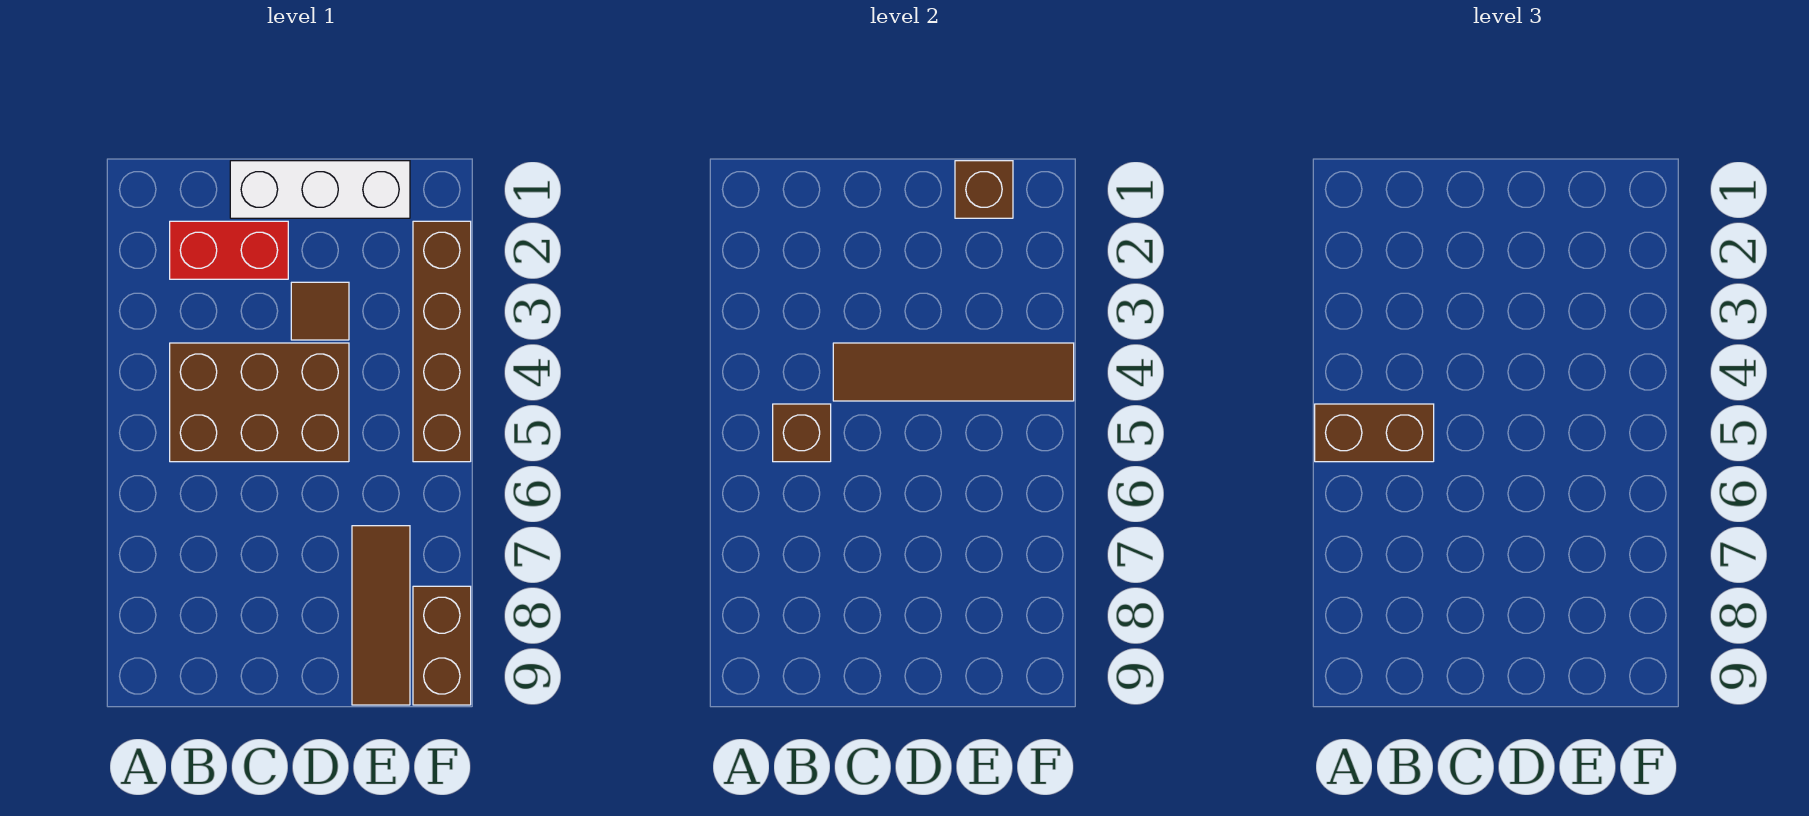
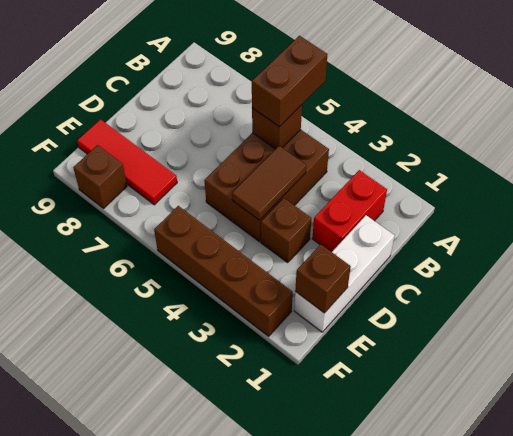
brown 1x4 tile [833,343,1074,401] -> brown 1x2 tile [232,146,306,220]
brown 1x1 tile [291,282,349,340] -> brown 1x1 brick [261,198,311,262]
brown 1x3 tile [352,526,410,705] -> red 1x3 tile [77,119,177,205]
brown 1x2 brick [413,586,471,705] -> brown 1x1 brick [73,145,127,208]

